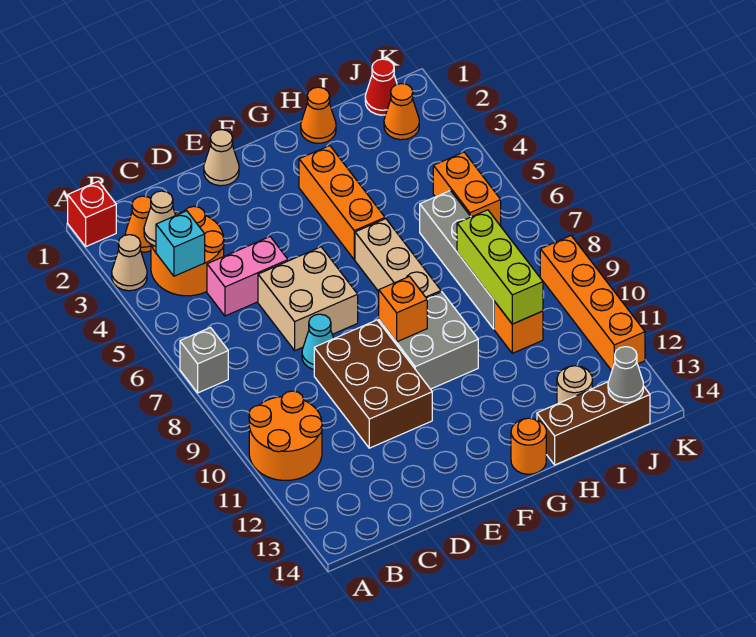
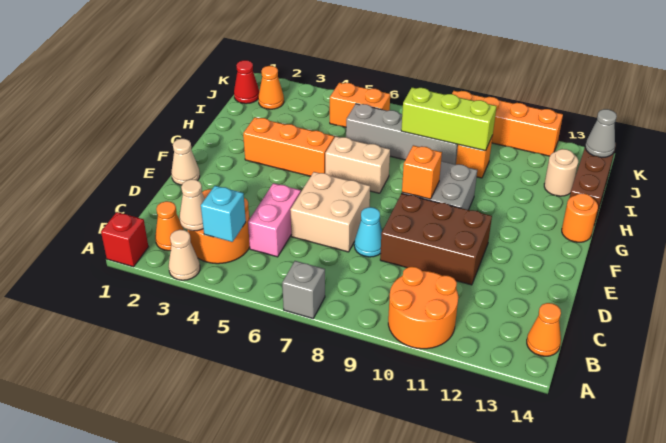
tan 1x3 brick [355,219,441,298] -> tan 1x2 brick [325,137,390,193]
orange 1x1 cone [301,87,336,143] -> orange 1x1 cone moved to [527,303,561,356]

